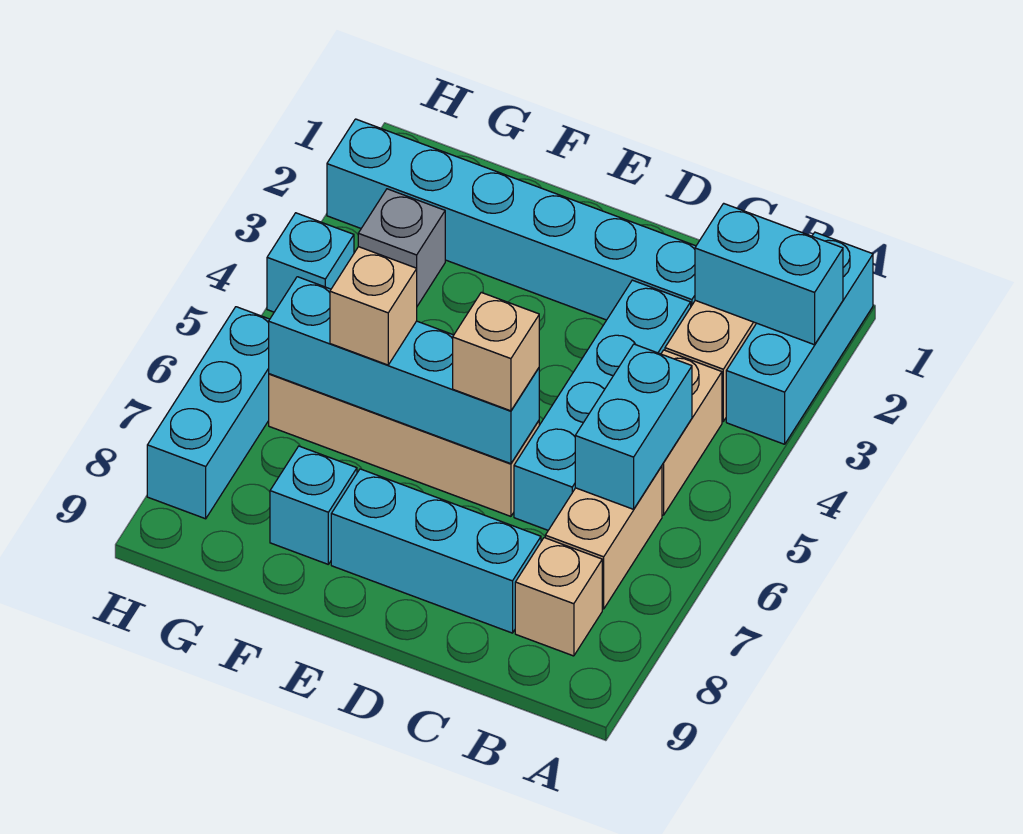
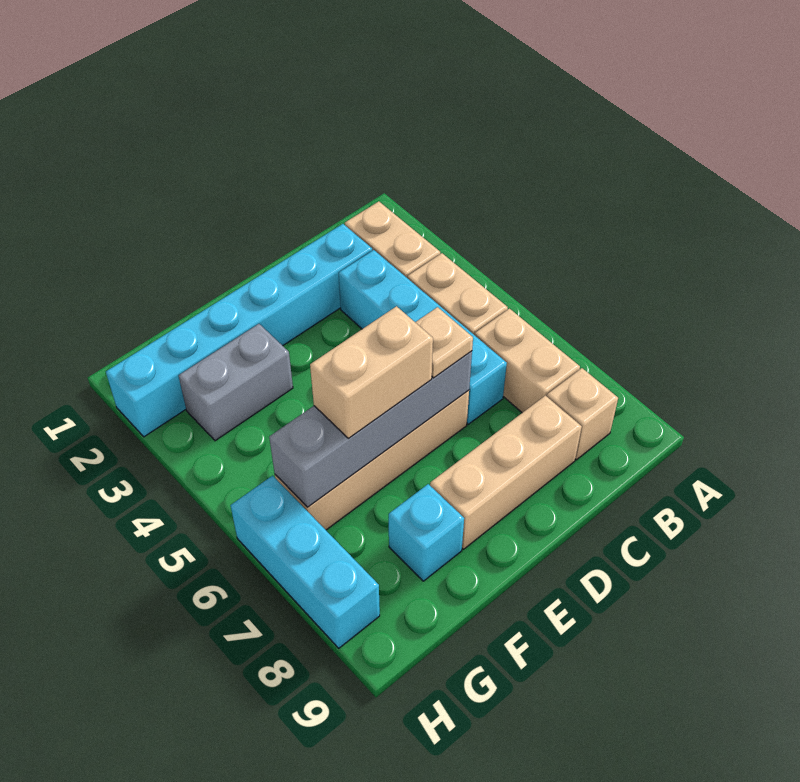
cyan 1x3 brick [726,232,873,444] -> none
cyan 1x2 brick [695,203,843,345] -> none
cyan 1x2 brick [575,344,692,509] -> none
cyan 1x3 brick [331,469,541,633] -> tan 1x3 brick [430,396,582,549]
cyan 1x4 brick [269,277,539,464] -> grey 1x4 brick [269,351,472,507]
tan 1x1 brick [453,292,539,411] -> tan 1x1 plate [415,307,473,378]
tan 1x1 brick [330,247,417,365] -> tan 1x2 brick [310,306,433,438]
grey 1x1 brick [358,189,445,306] -> grey 1x2 brick [179,324,293,441]
cyan 1x1 brick [267,213,354,312] -> none

